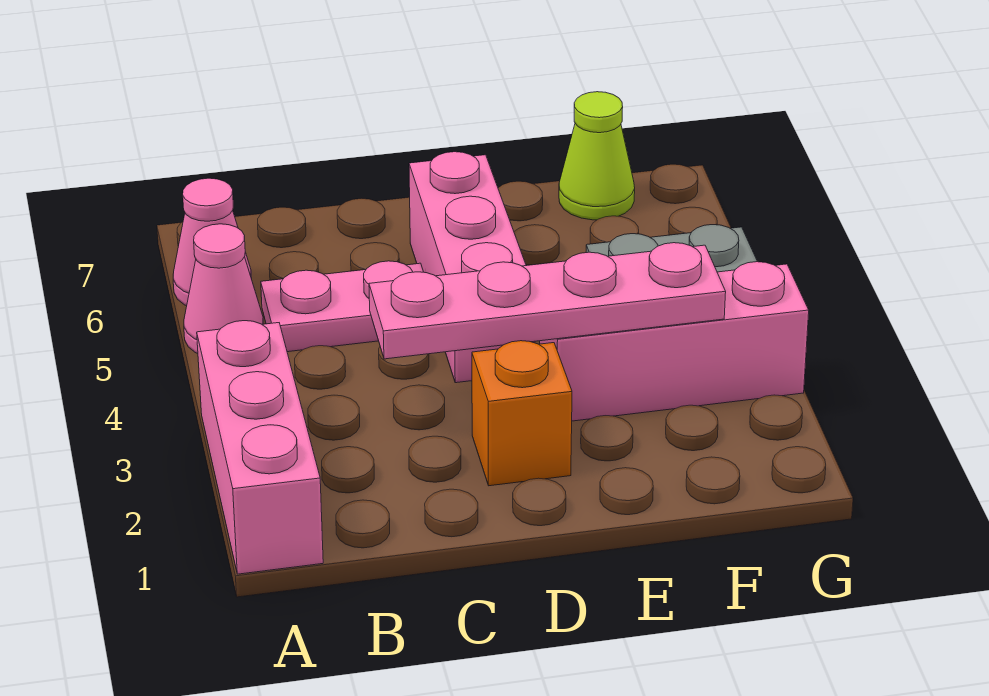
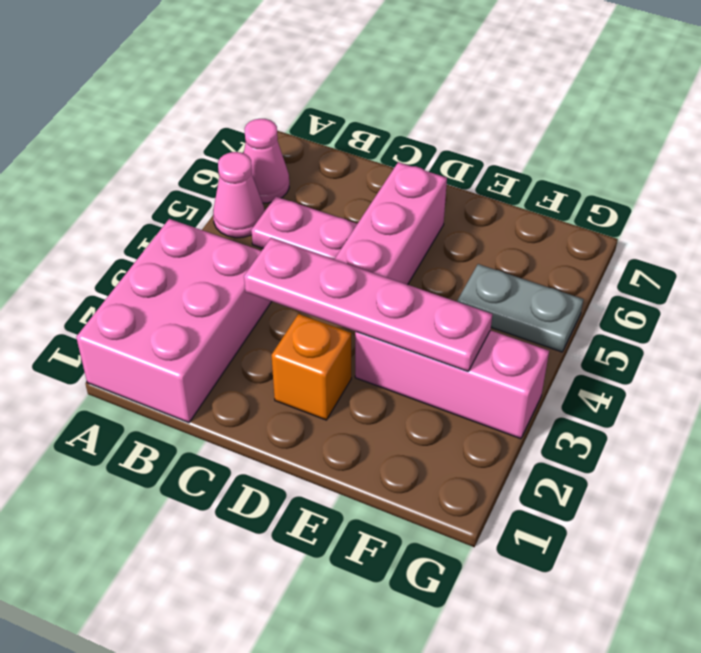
pink 1x3 brick [197,321,323,574] -> pink 2x3 brick [76,219,272,423]
lime 1x1 cone [559,92,635,220] -> none

